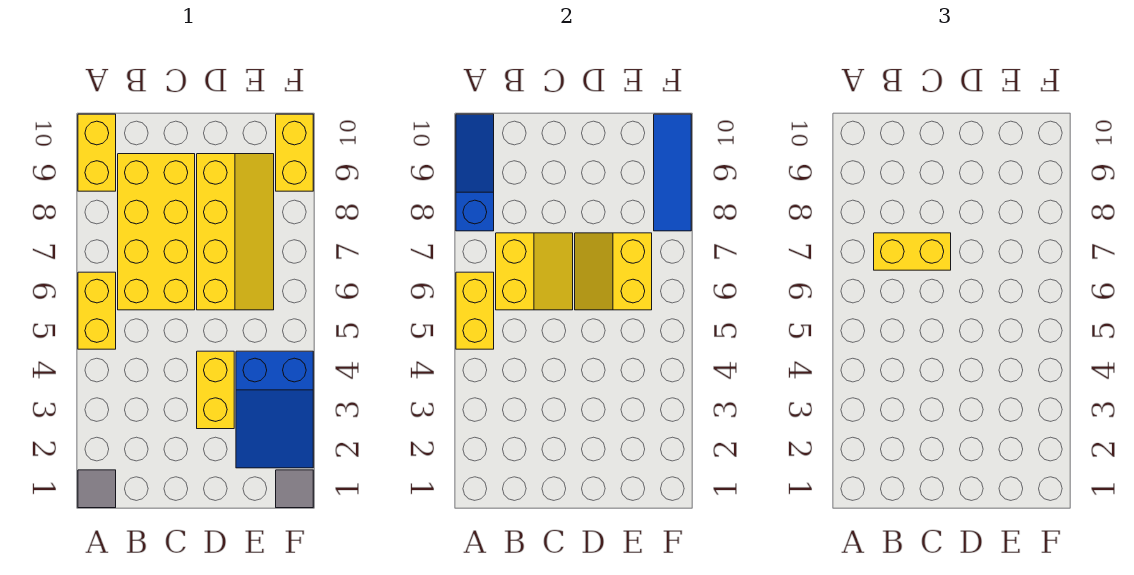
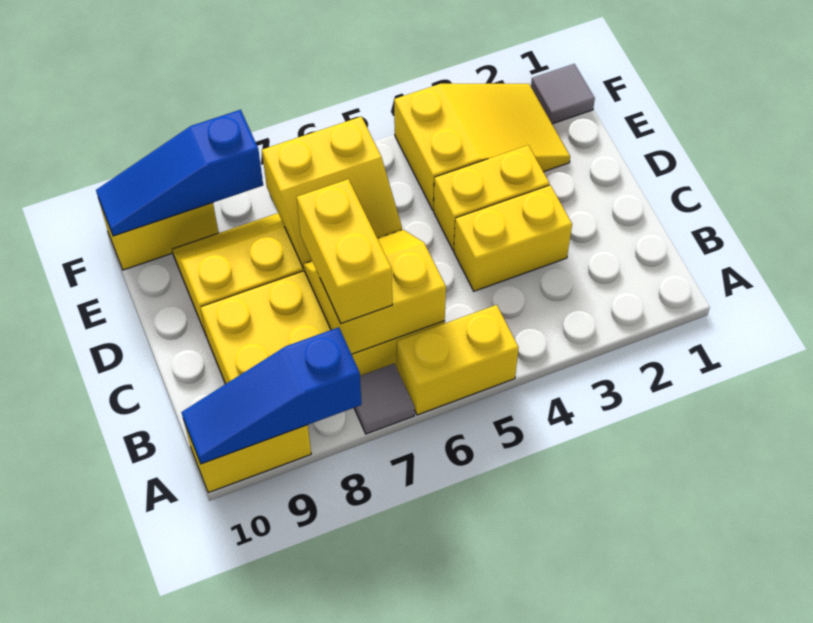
grey 1x1 tile [78,470,116,508] -> grey 1x1 tile moved to [354,364,415,434]
yellow 1x2 brick [456,272,494,349] -> yellow 1x2 brick moved to [454,185,572,291]
blue 2x3 slope [236,351,313,468] -> yellow 2x3 slope [394,84,570,210]
blue 1x3 tile [654,114,691,231] -> blue 1x3 slope [96,110,263,236]

